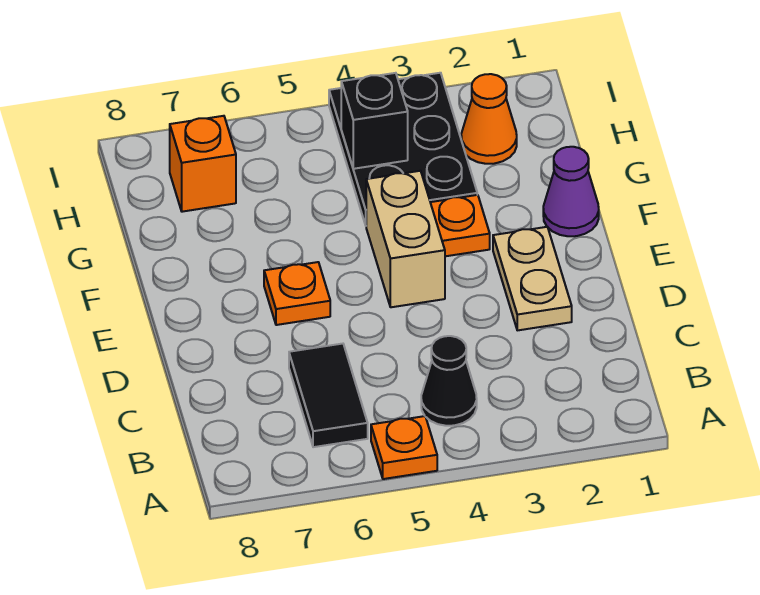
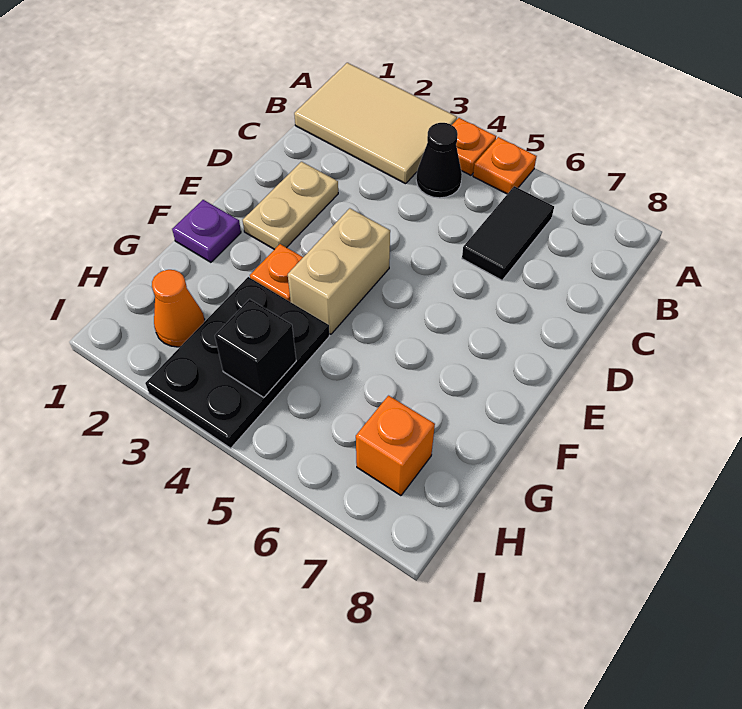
none -> tan 2x3 tile [294,63,457,184]
orange 1x1 plate [264,262,330,325] -> orange 1x1 plate moved to [452,118,496,175]
purple 1x1 cone [543,147,599,236] -> purple 1x1 plate [172,200,241,262]

